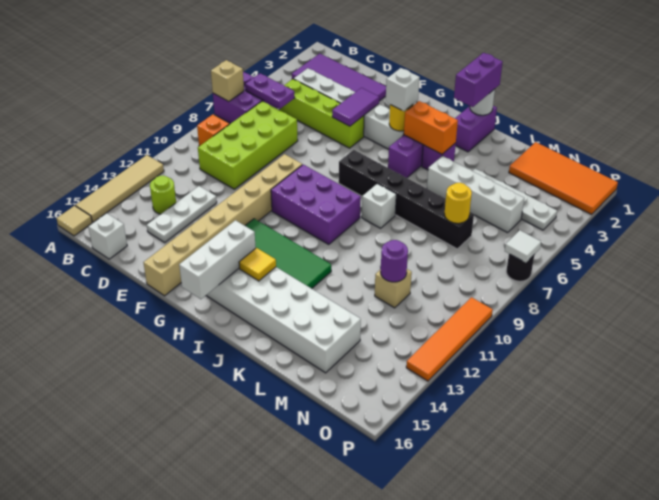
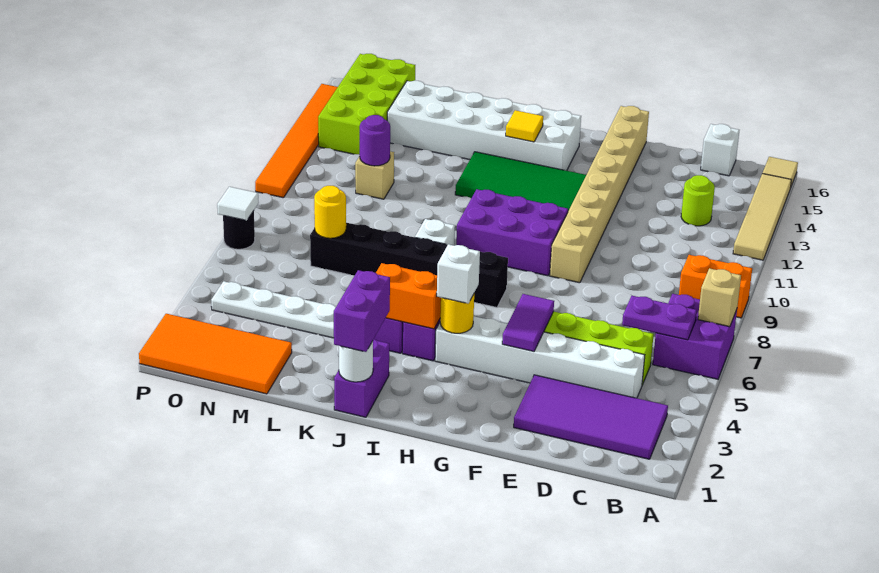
orange 1x1 brick [197,115,229,146] -> orange 1x2 brick [679,255,752,318]
lime 2x4 brick [198,101,298,189] -> lime 2x4 brick moved to [318,54,415,155]
white 1x3 plate [147,186,217,242] -> none
white 1x3 brick [179,220,256,299] -> none
white 1x4 brick [427,156,524,233] -> none
orange 1x4 tile [406,297,493,381] -> orange 1x6 tile [255,84,338,198]

